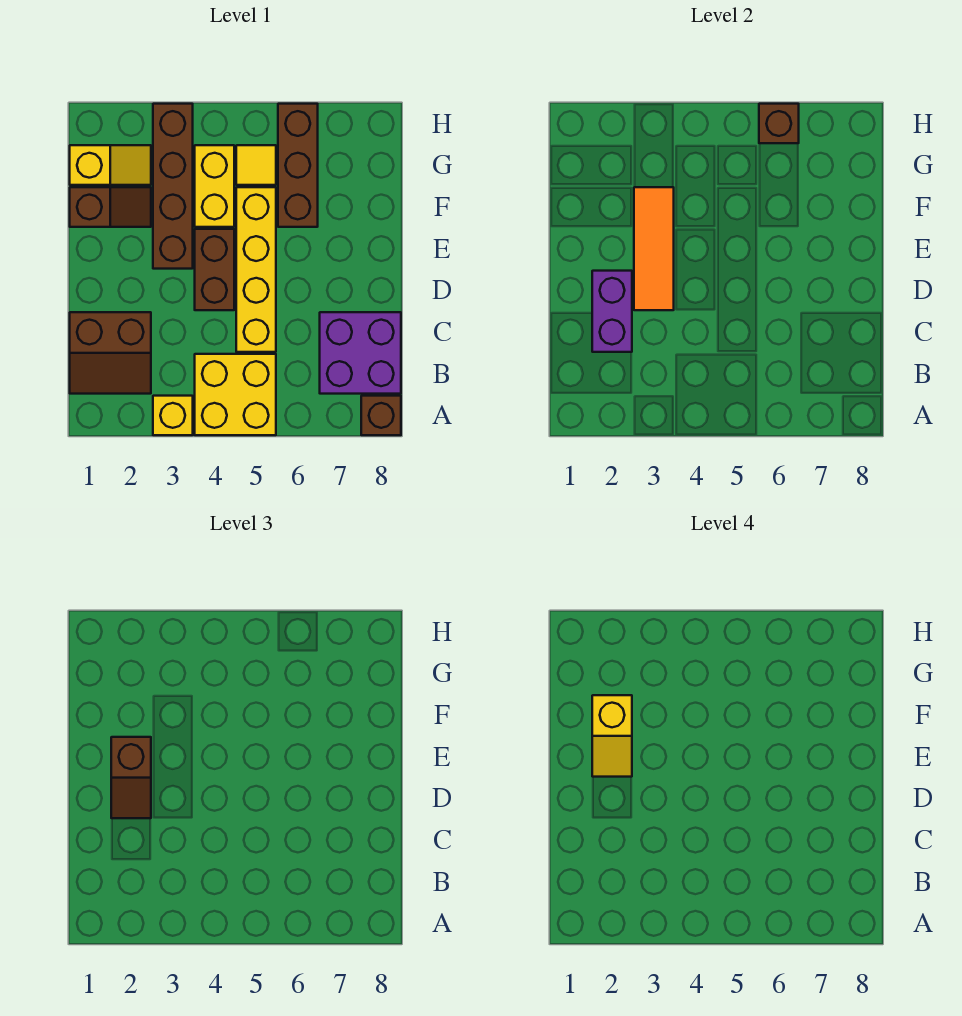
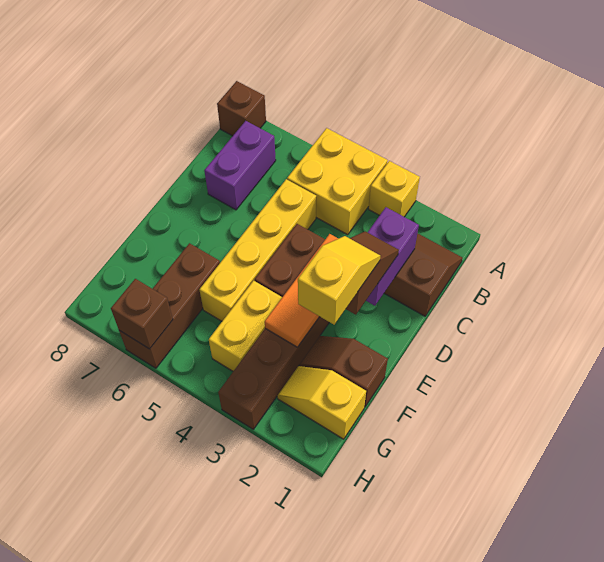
purple 2x2 brick [320,312,401,394] -> purple 1x2 brick [204,121,276,210]
yellow 1x1 tile [236,145,276,185] -> none

